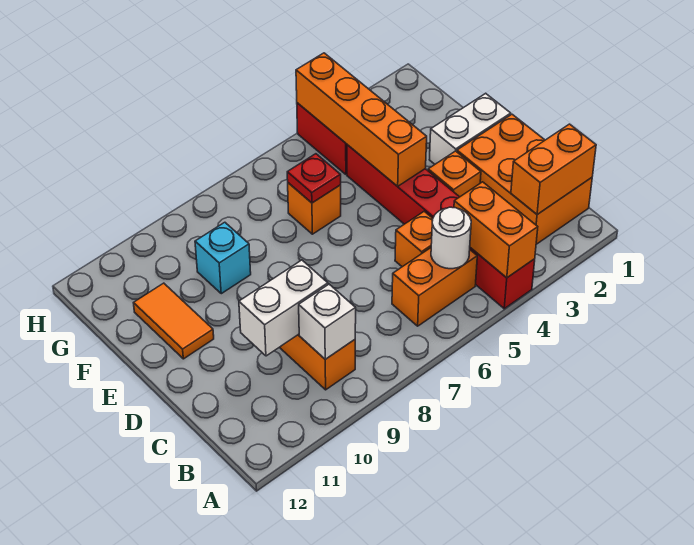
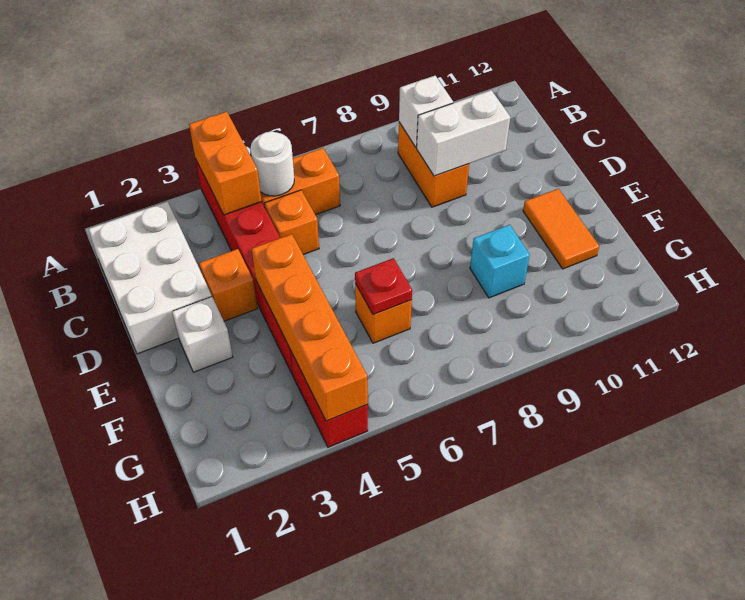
orange 2x3 brick [457,114,592,244] -> white 2x3 brick [88,201,212,354]
orange 1x2 brick [511,124,596,214] -> none
white 1x2 brick [429,93,511,164] -> white 1x1 brick [172,297,233,372]

